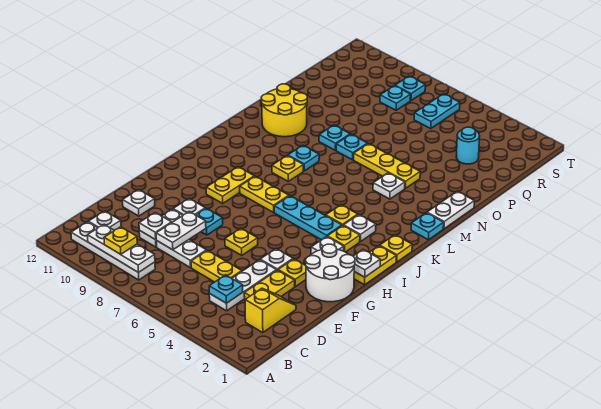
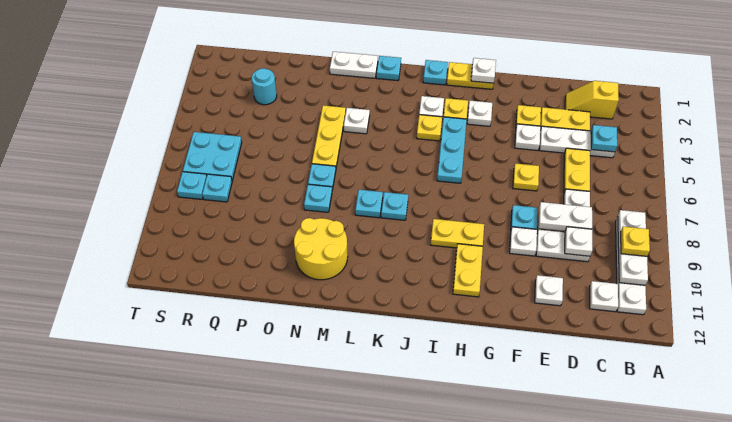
white 2x2 round brick [306,244,355,302] -> none
yellow 1x2 plate [240,176,289,212] -> yellow 1x2 plate moved to [453,244,483,297]
yellow 1x1 plate [380,235,412,262] -> cyan 1x1 plate [423,60,448,85]
yellow 1x1 plate [272,156,303,181] -> cyan 1x1 plate [381,192,408,220]
cyan 1x2 plate [414,94,460,129] -> cyan 2x2 plate [183,132,242,181]

